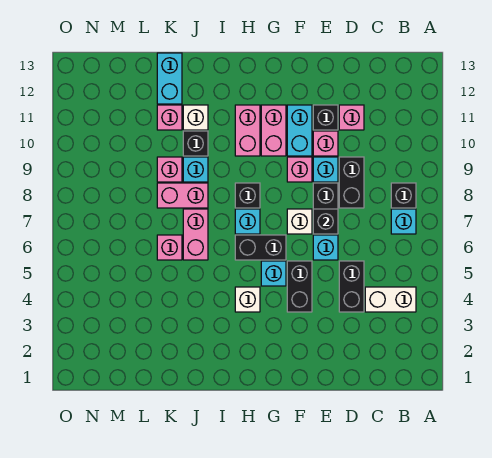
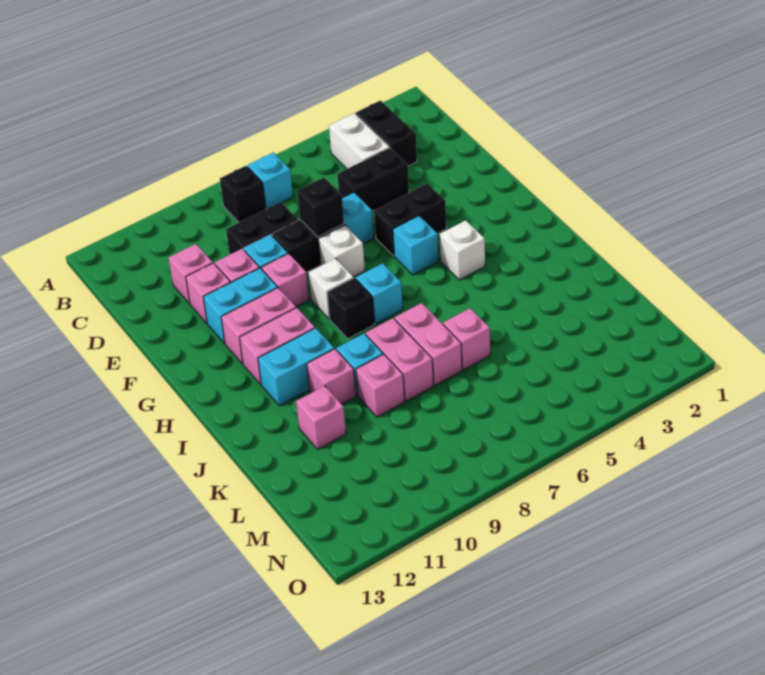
black 1x1 brick [313,105,338,130] -> pink 1x1 brick [186,263,230,323]
black 1x2 brick [235,235,286,260] -> black 1x2 brick moved to [356,101,417,166]
pink 1x2 brick [183,209,208,260] -> pink 1x2 brick turned to [395,303,462,385]
black 1x1 brick [183,131,208,156] -> pink 1x1 brick [307,349,356,404]
white 1x1 brick [183,105,208,130] -> white 1x1 brick moved to [309,258,354,319]
cyan 1x2 brick [157,53,182,104] -> cyan 1x2 brick moved to [258,328,334,406]

